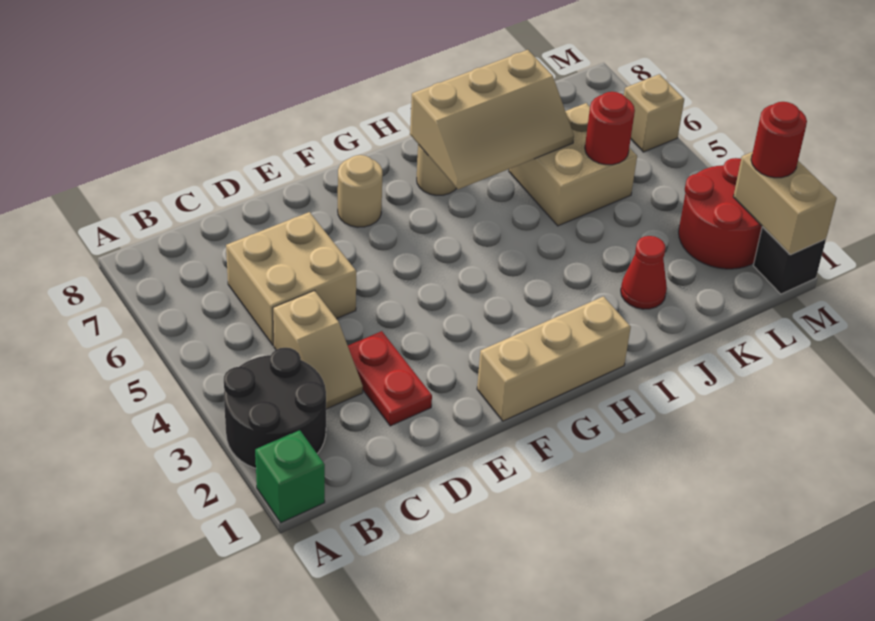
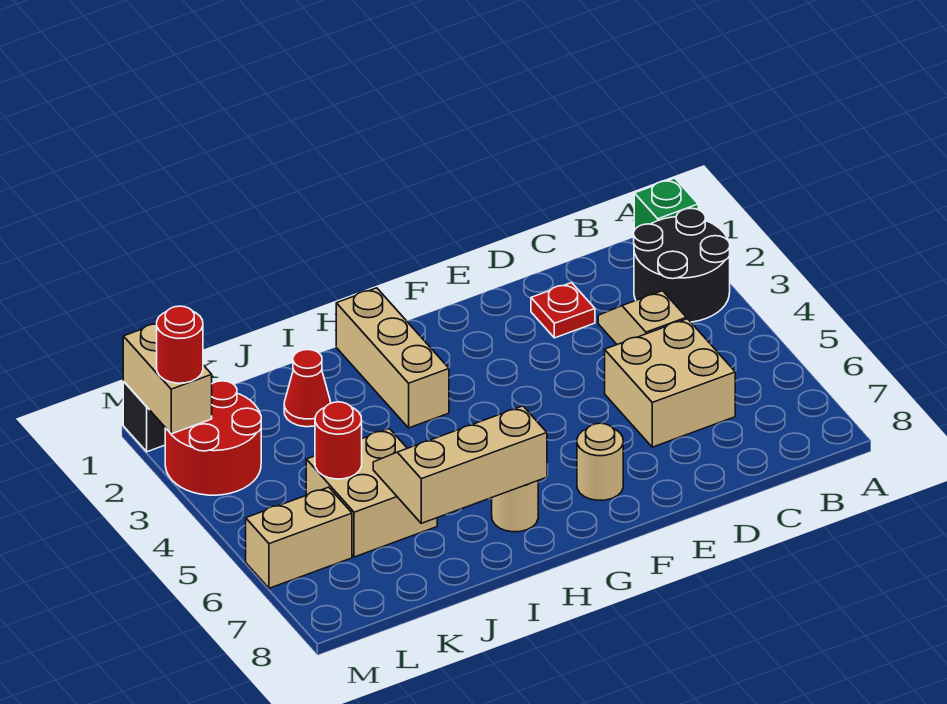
red 1x2 plate [348,331,432,426] -> red 1x1 plate [531,283,595,338]
tan 1x3 brick [477,297,631,421] -> tan 1x3 brick turned to [336,288,449,428]
tan 1x1 brick [624,74,684,152] -> tan 1x2 brick [246,487,352,588]

